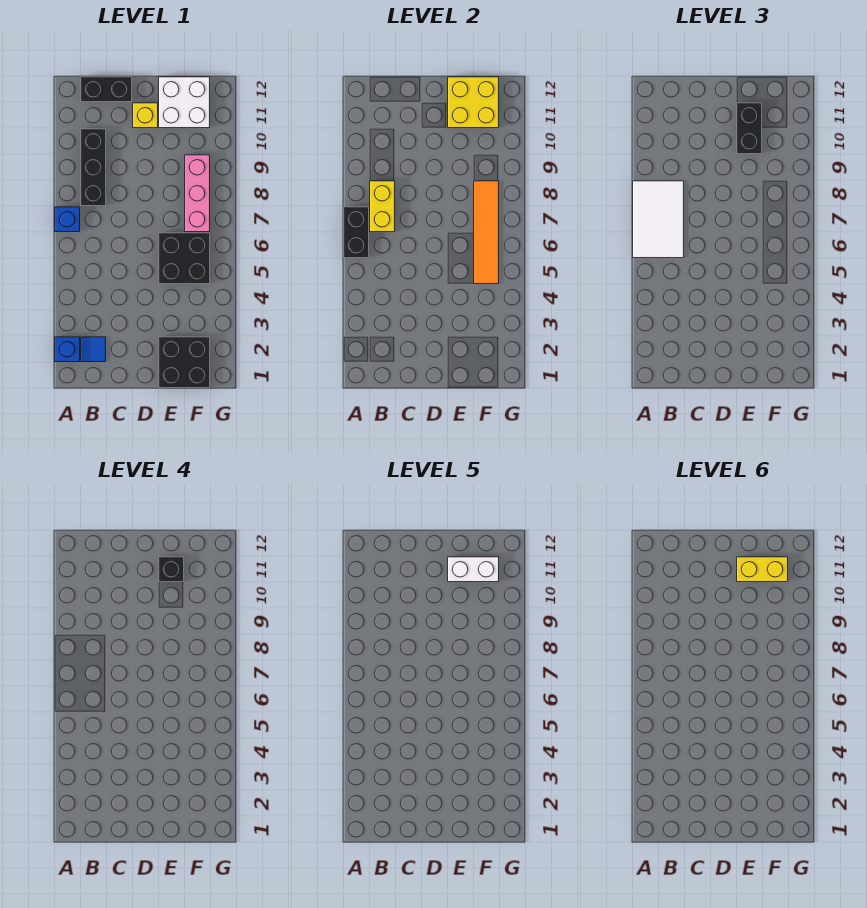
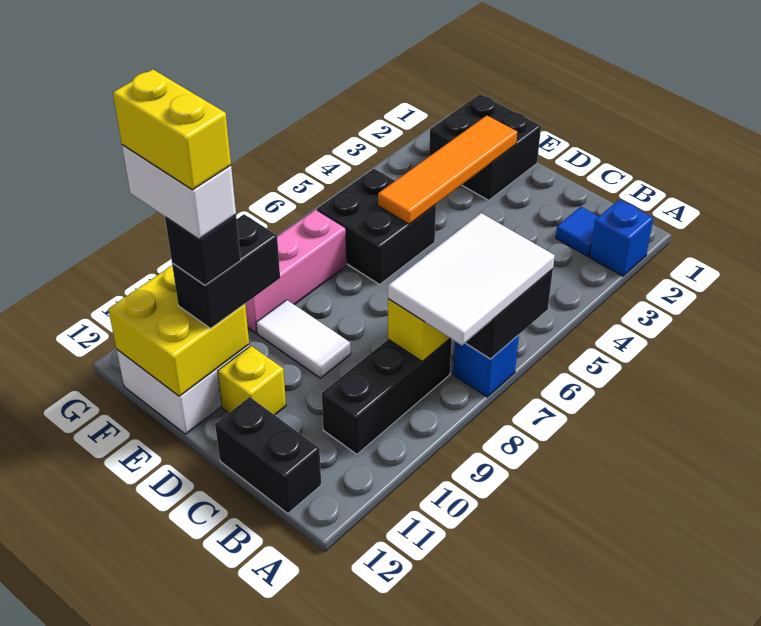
none -> white 1x2 tile [256,300,351,378]
orange 1x4 tile [474,181,499,284] -> orange 1x4 tile moved to [378,115,517,224]

